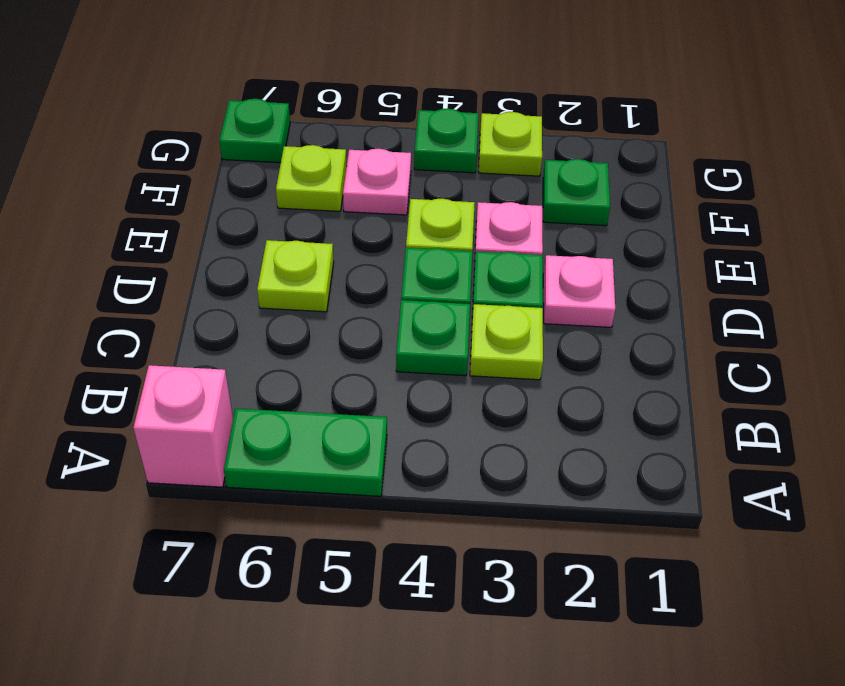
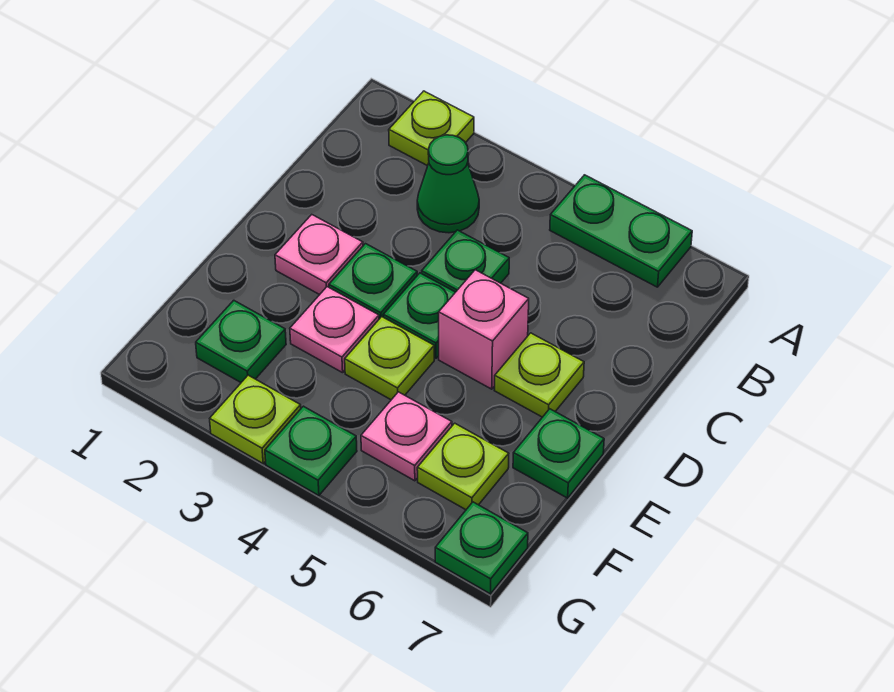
pink 1x1 brick [133,365,233,487] -> pink 1x1 brick moved to [439,270,529,389]
none -> green 1x1 cone [417,135,479,233]
lime 1x1 plate [470,304,543,380] -> lime 1x1 plate moved to [389,91,474,166]
none -> green 1x1 plate [513,409,604,498]

